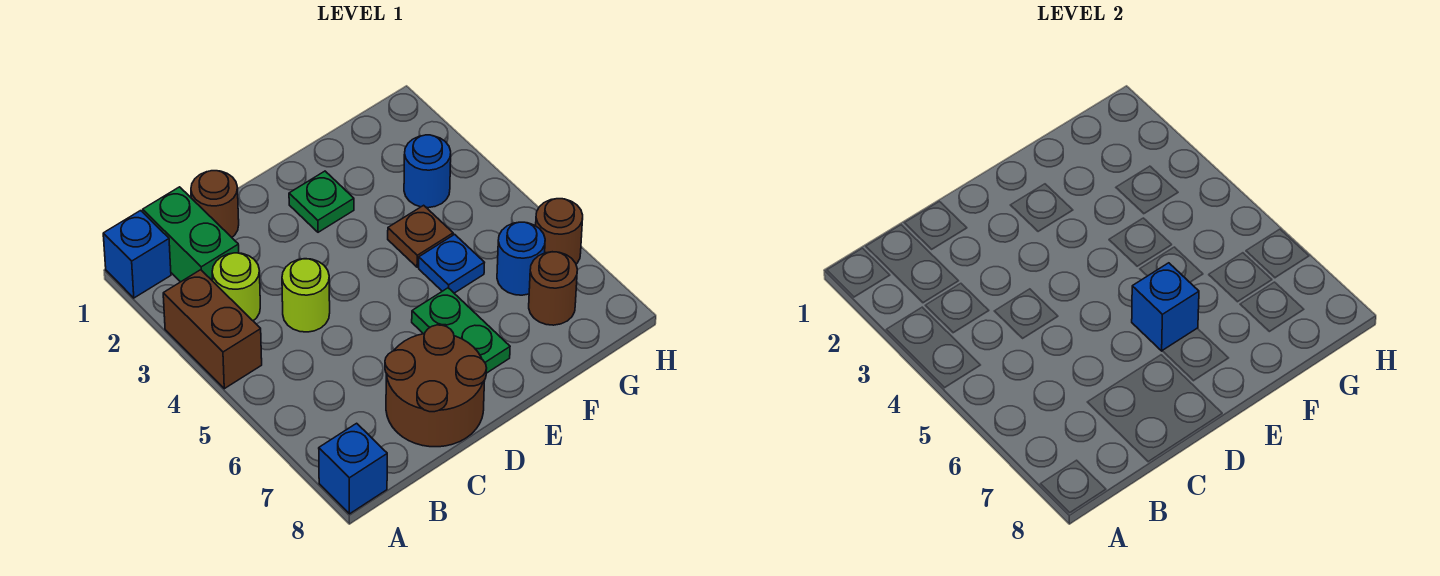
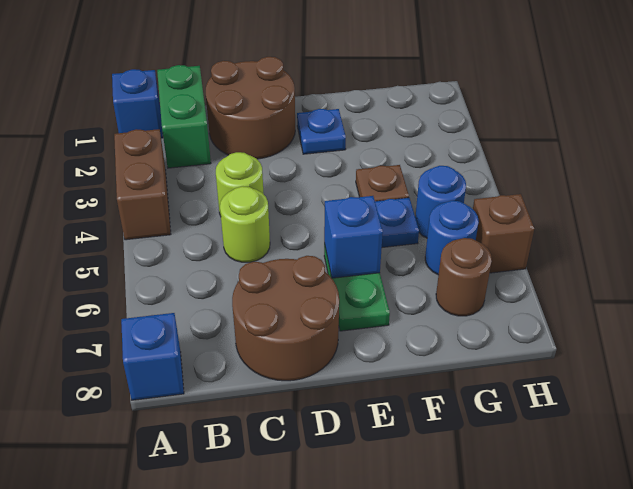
lime 1x1 round brick [212,253,260,321] -> lime 1x1 round brick moved to [220,186,270,262]
brown 1x1 round brick [191,171,239,237] -> brown 2x2 round brick [206,57,295,159]
green 1x1 plate [289,171,354,232] -> blue 1x1 plate [297,109,346,154]
blue 1x1 round brick [404,135,451,208] -> blue 1x1 round brick moved to [415,166,466,238]
brown 1x1 round brick [536,199,583,264] -> brown 1x1 brick [473,194,534,273]

